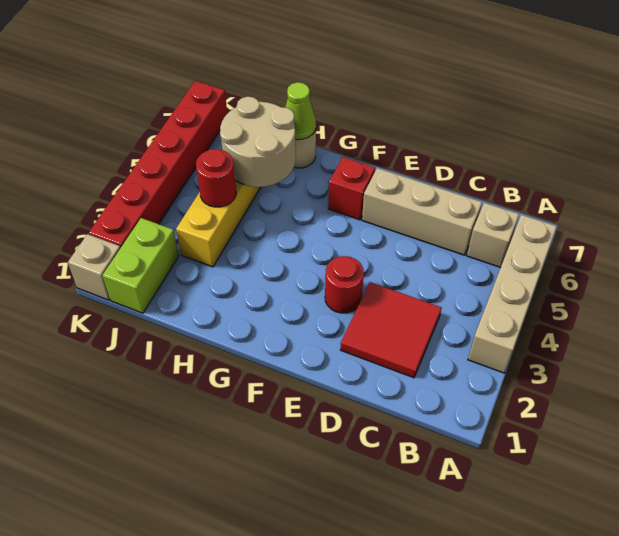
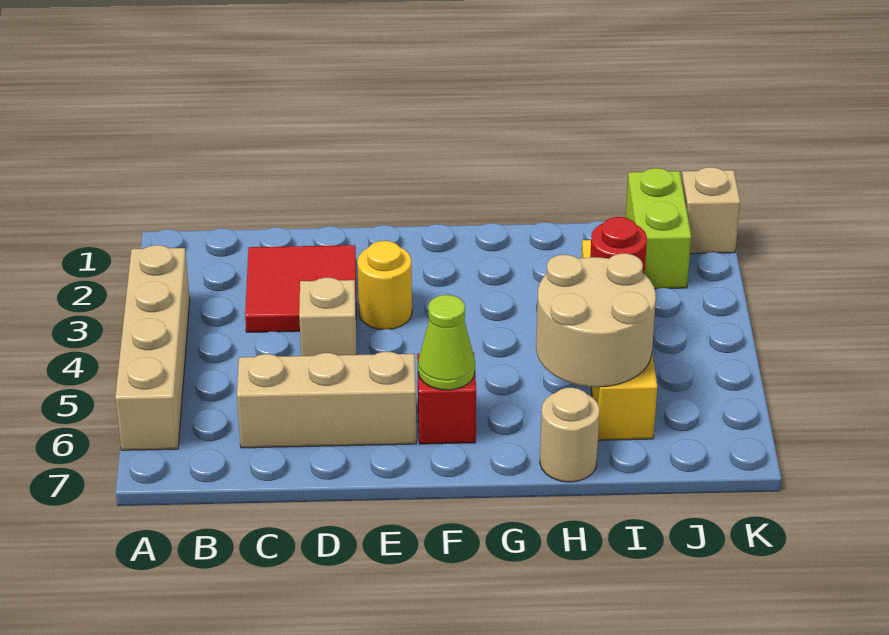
tan 1x1 brick [467,203,519,268] -> tan 1x1 brick moved to [299,278,356,356]
red 1x1 round brick [325,256,364,313] -> yellow 1x1 round brick [357,241,412,329]
lime 1x1 cone [285,82,316,140] -> lime 1x1 cone moved to [418,295,475,390]
red 1x6 brick [89,81,227,248] -> none

